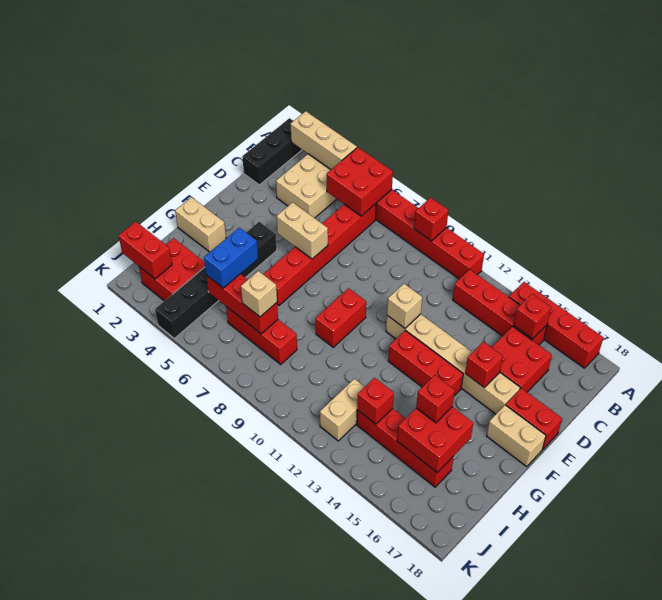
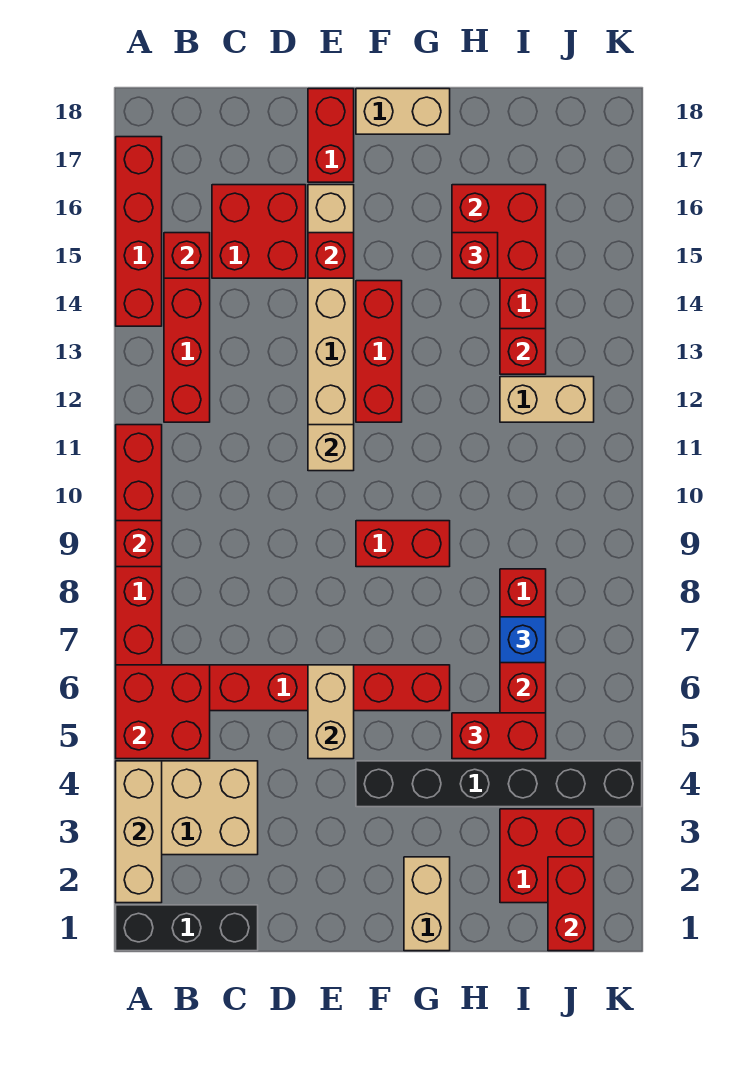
tan 1x2 brick [487,405,546,467] -> tan 1x2 brick turned to [356,89,450,134]
blue 1x2 brick [204,228,258,288] -> red 1x2 brick [452,713,546,759]
tan 1x1 brick [241,271,277,317] -> blue 1x1 brick [500,617,546,663]

